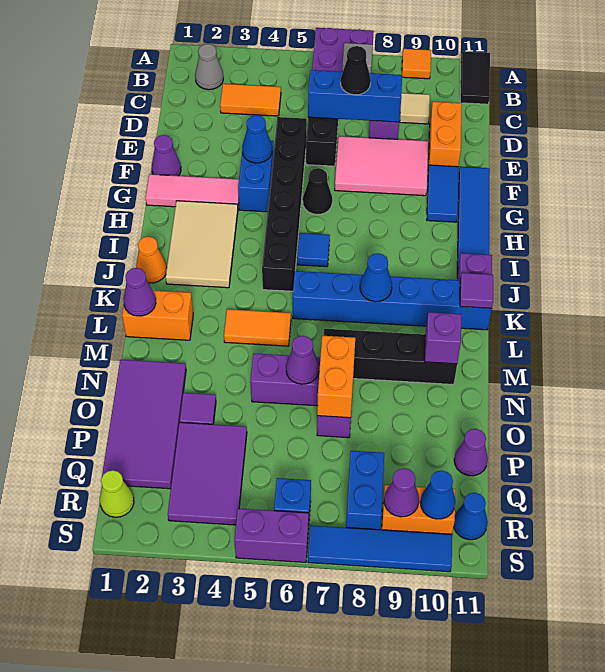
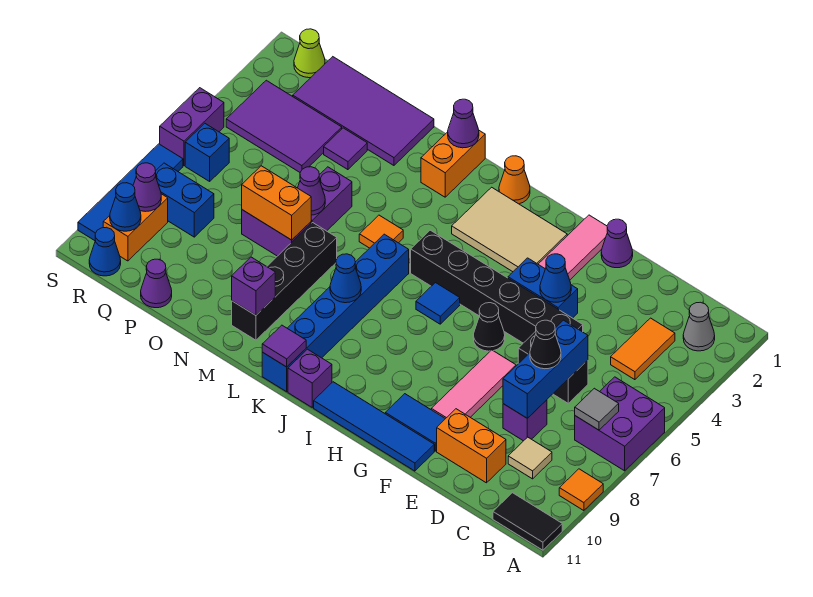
pink 2x3 tile [335,136,428,196] -> pink 1x3 tile [431,350,516,419]
orange 1x2 tile [224,309,291,346] -> orange 1x1 tile [359,215,403,248]

